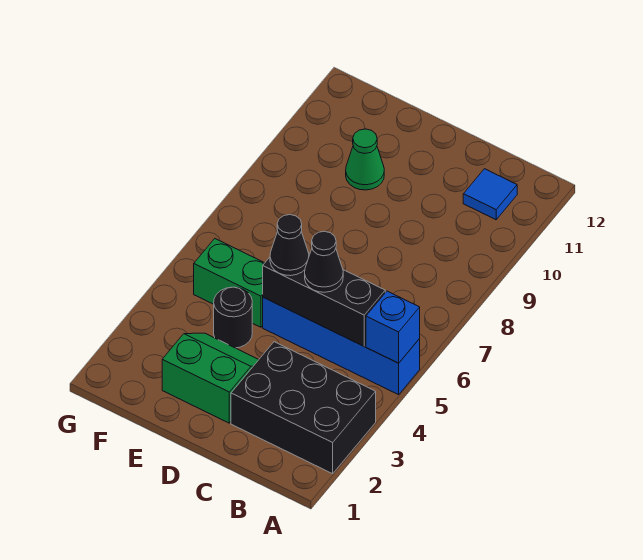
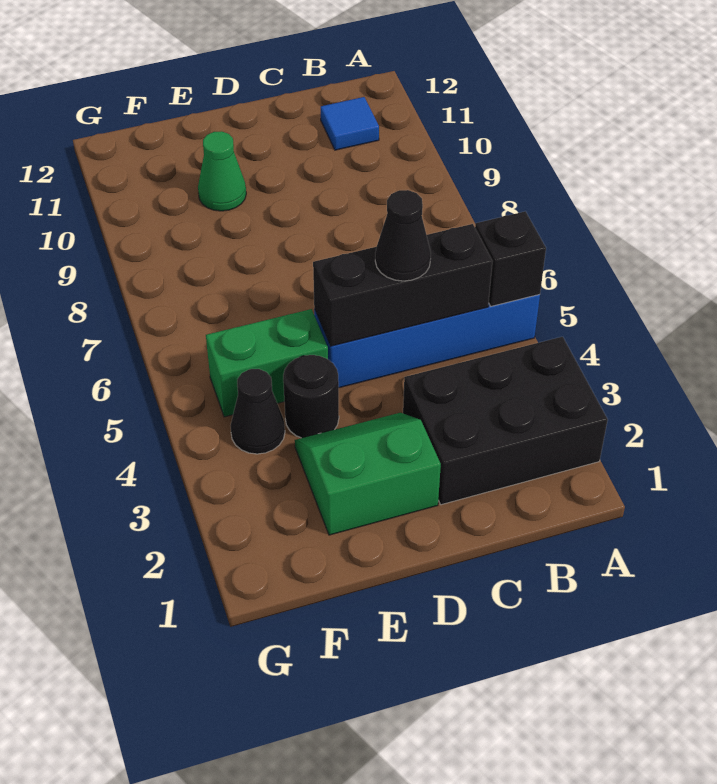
blue 1x1 brick [366,291,420,363] -> black 1x1 brick [475,211,546,306]
black 1x1 cone [270,215,309,276] -> black 1x1 cone moved to [230,369,285,454]

